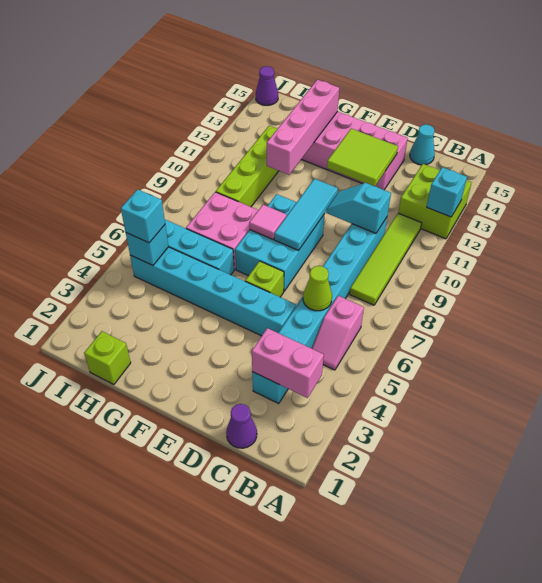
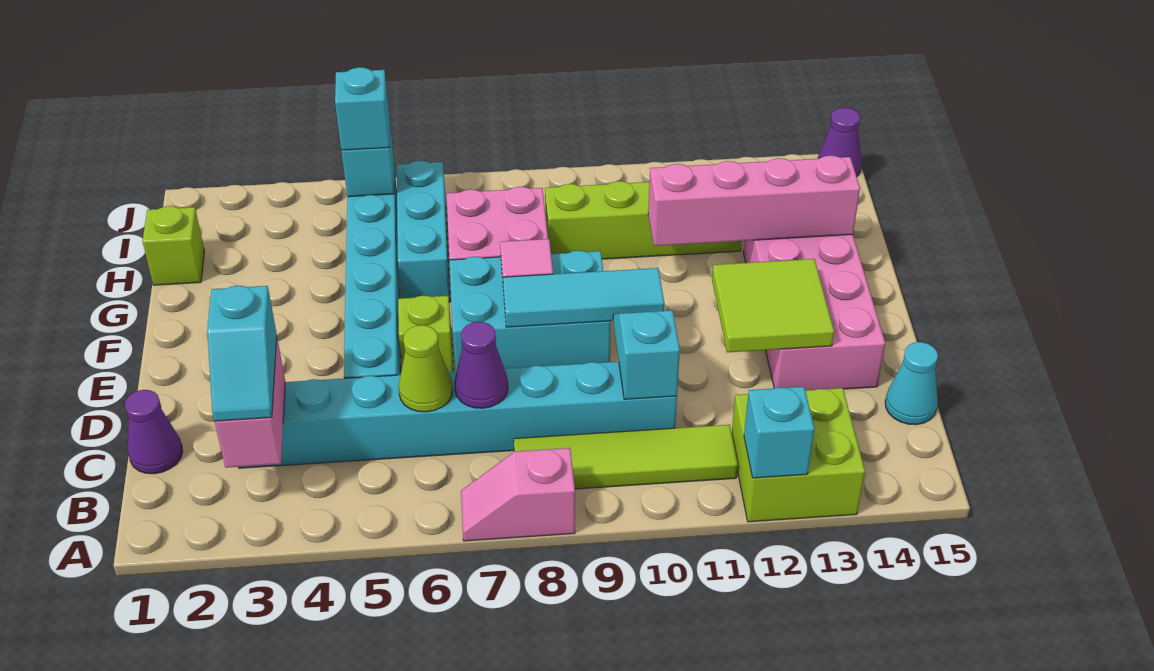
none -> cyan 1x2 slope [207,286,277,421]
pink 1x2 slope [312,296,364,370] -> pink 1x2 slope moved to [461,448,575,541]
none -> purple 1x1 cone [455,322,508,408]

